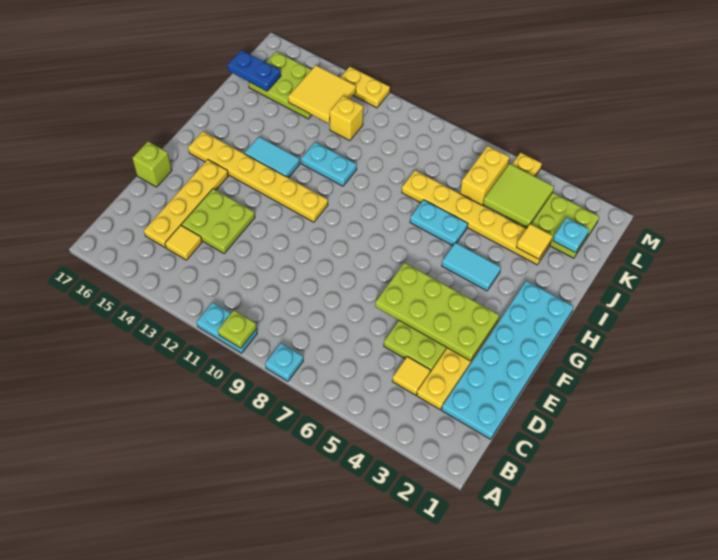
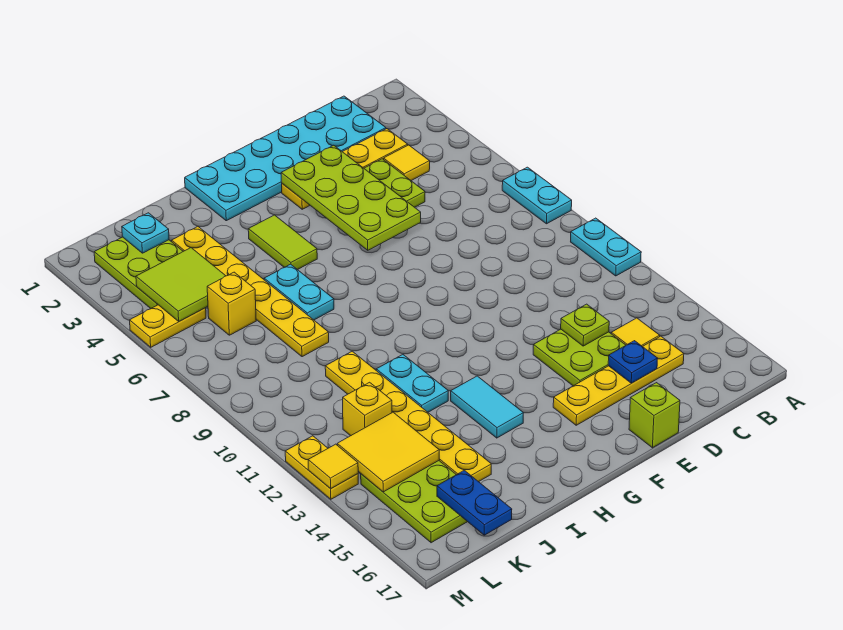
cyan 1x1 plate [265,343,303,381] -> cyan 1x2 plate [502,167,572,224]
lime 1x1 plate [218,310,257,348] -> lime 1x1 plate moved to [561,304,609,346]
none -> blue 1x1 plate [608,341,658,383]
yellow 1x6 plate [188,131,328,222] -> yellow 1x6 plate moved to [325,351,491,482]
cyan 1x2 tile [442,243,501,291] -> lime 1x2 tile [248,215,317,270]
yellow 1x1 tile [516,224,552,259] -> yellow 1x1 tile moved to [308,444,358,489]
yellow 1x2 brick [460,146,509,206] -> yellow 1x1 brick [207,272,256,335]

